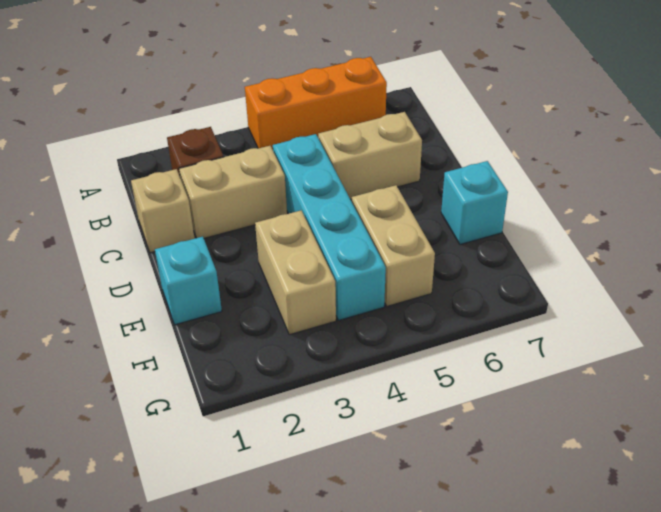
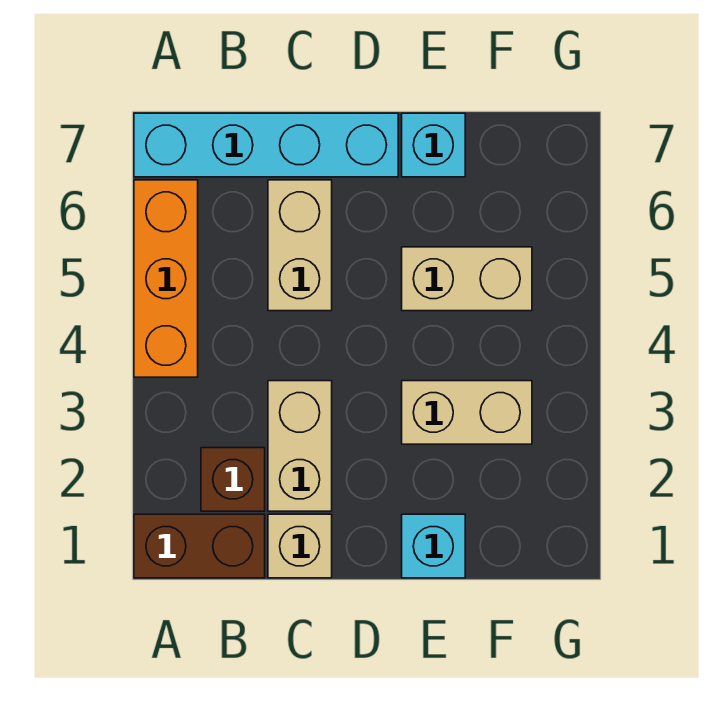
none -> brown 1x2 brick [134,514,265,578]
cyan 1x4 brick [273,134,386,320] -> cyan 1x4 brick moved to [134,113,398,177]

